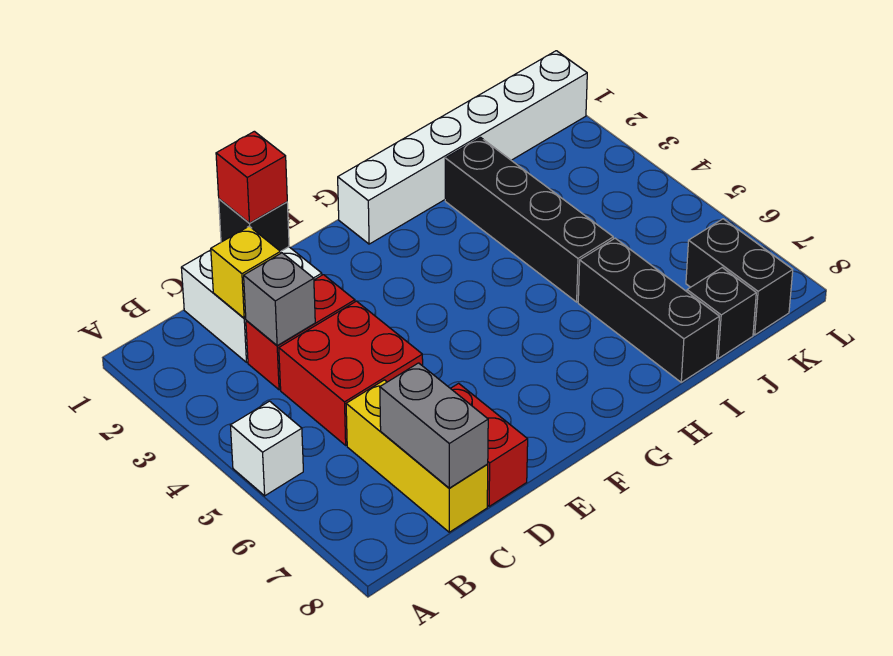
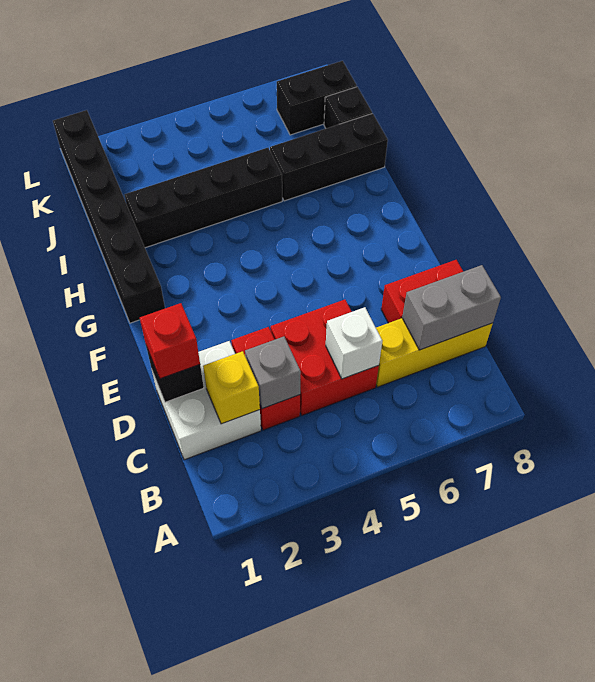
white 1x1 brick [230,401,303,496] -> white 1x1 brick moved to [326,307,382,379]
white 1x6 brick [338,51,587,244] -> black 1x6 brick [53,110,165,323]

